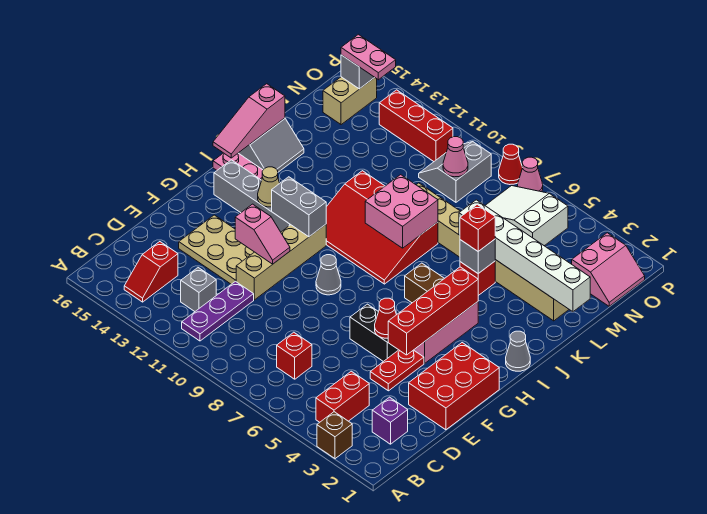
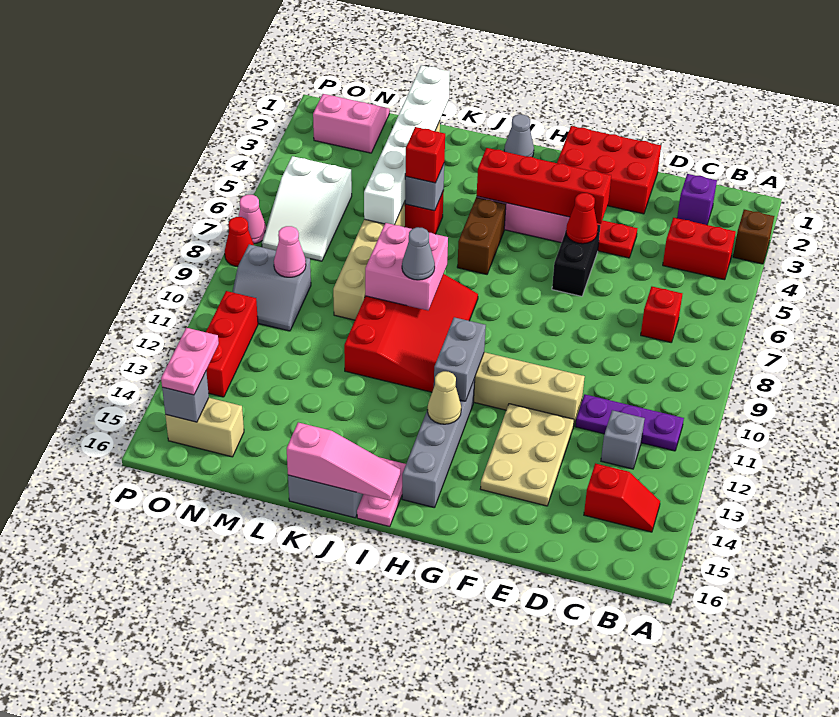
pink 1x2 slope [235,204,290,264] -> none
grey 1x1 cone [316,255,341,295] -> grey 1x1 cone moved to [402,227,435,280]

